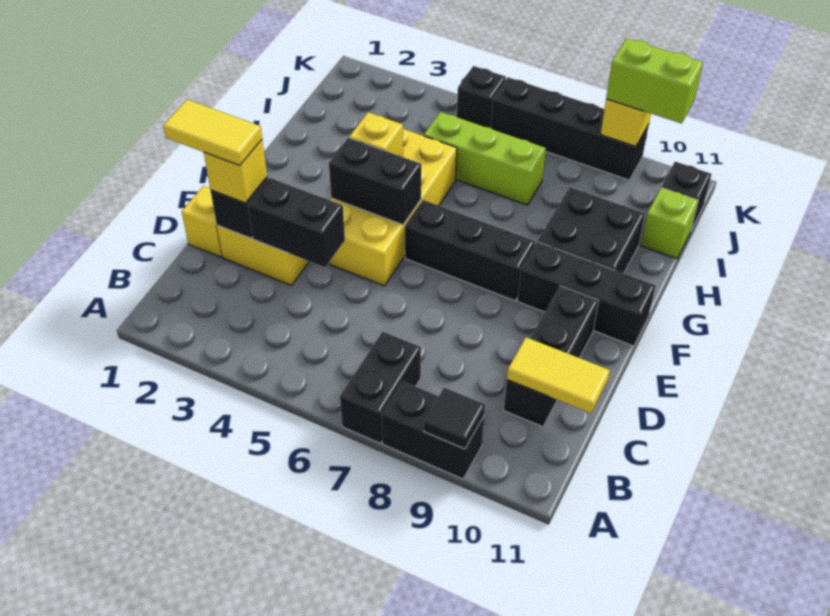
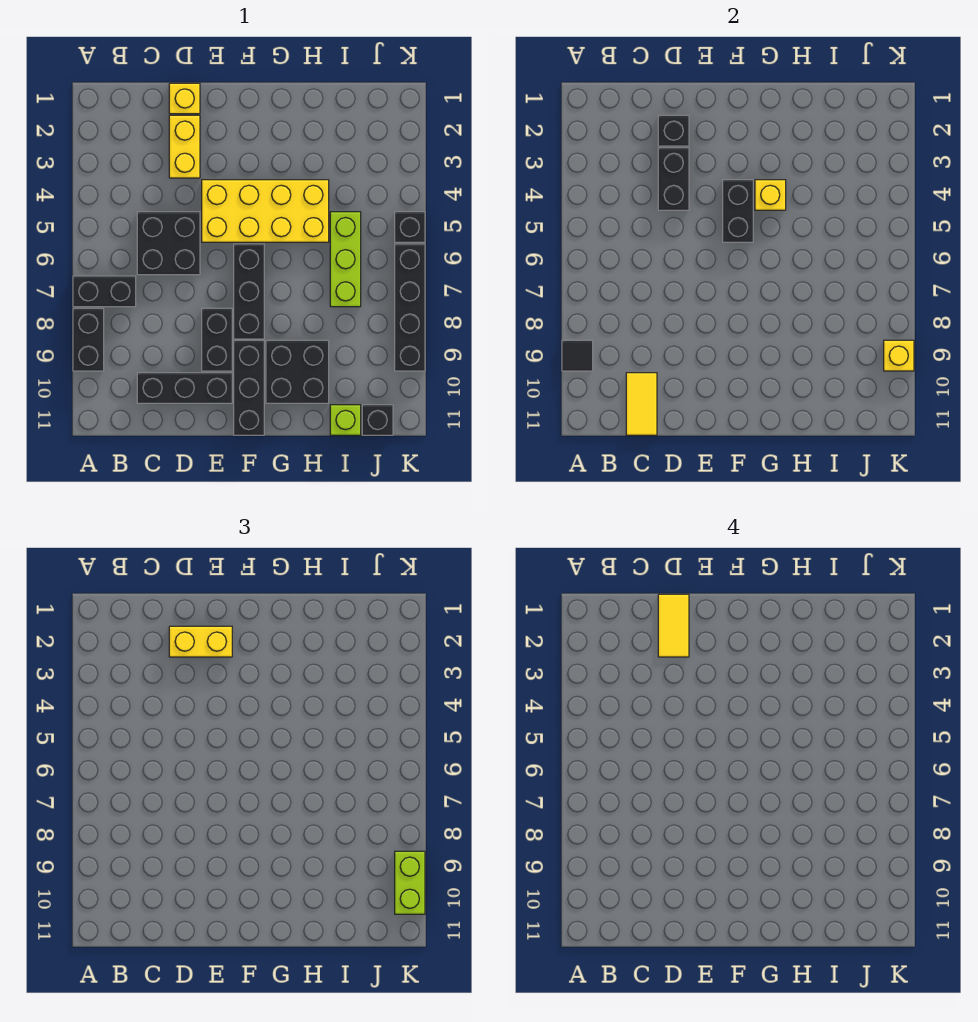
none -> black 2x2 brick [137,212,200,275]
yellow 1x1 brick [204,140,267,203] -> yellow 1x2 brick [169,626,232,657]
none -> black 1x2 brick [202,308,232,371]

